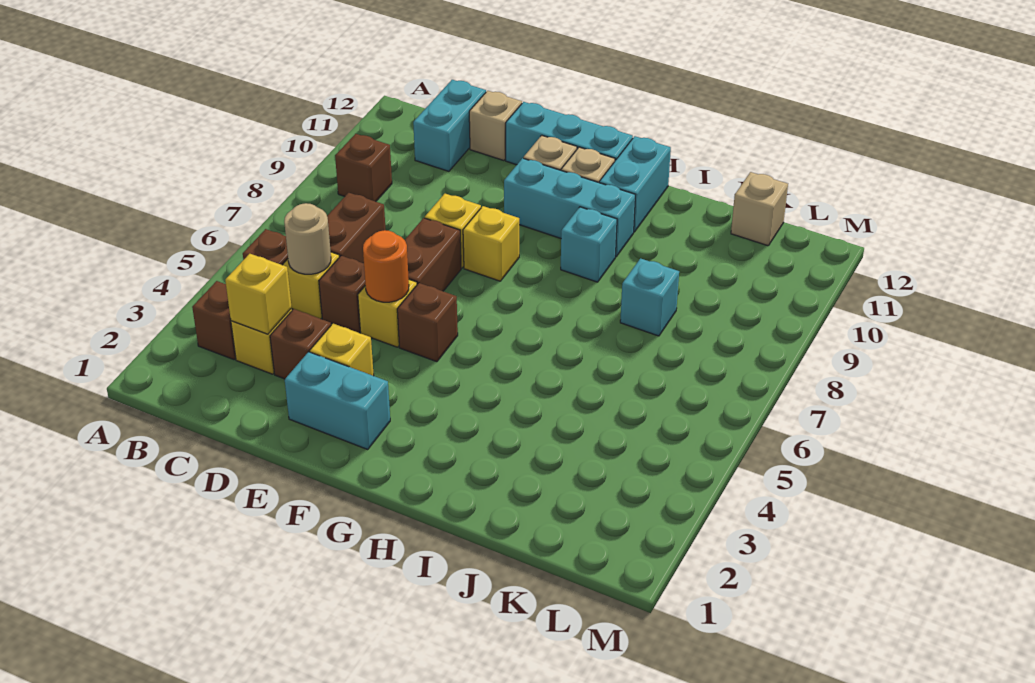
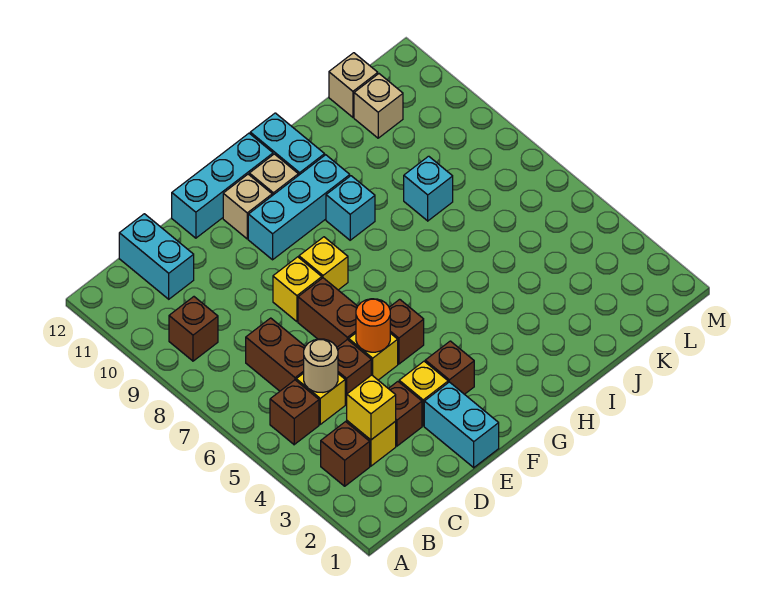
tan 1x1 brick [469,91,522,161] -> tan 1x1 brick moved to [354,74,403,138]
cyan 1x2 brick [285,352,390,449] -> cyan 1x2 brick turned to [424,382,499,468]
none -> brown 1x1 brick [425,341,474,394]

